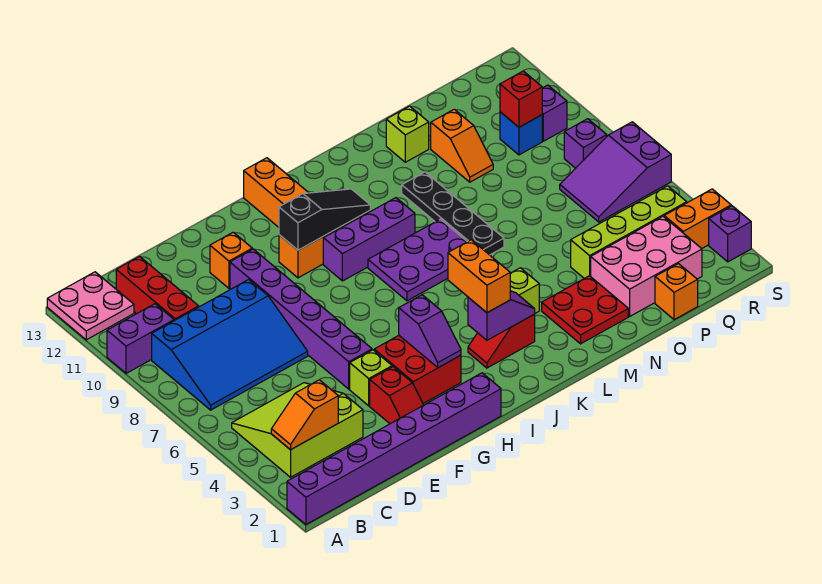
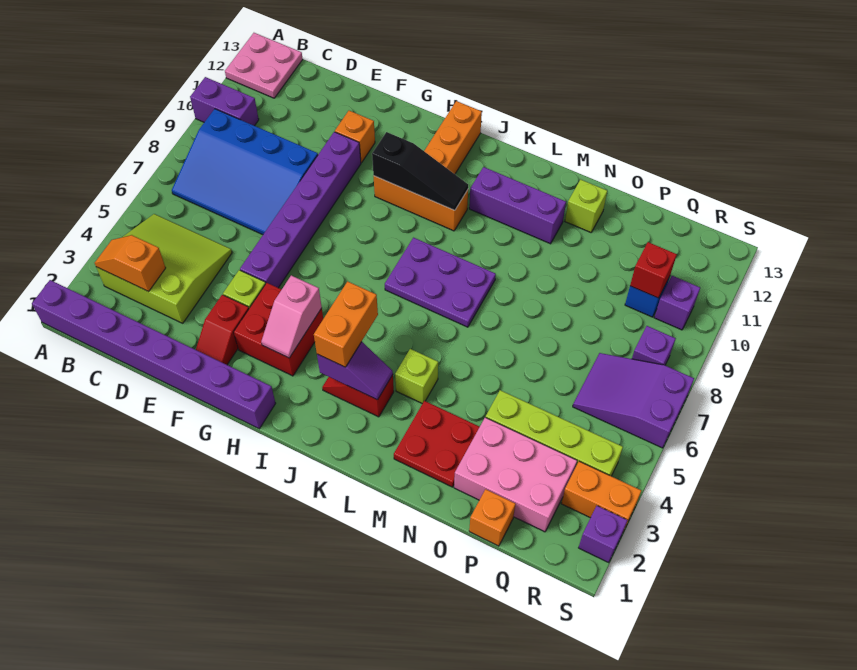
red 1x3 brick [116,257,199,321] -> none
purple 1x2 slope [399,295,461,368] -> pink 1x2 slope [261,275,322,358]
purple 1x3 brick [323,198,415,281] -> purple 1x3 brick moved to [469,167,566,244]
black 1x4 plate [402,172,504,255] -> none
orange 1x2 slope [431,109,493,182] -> none

